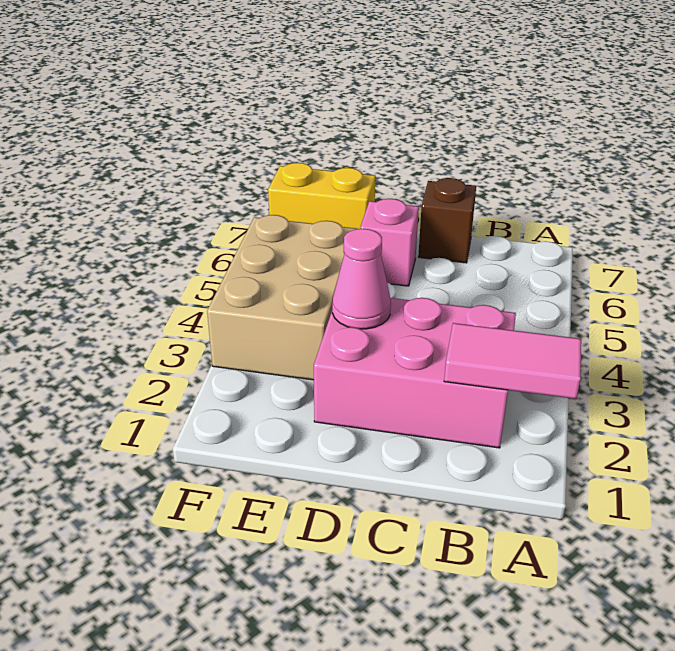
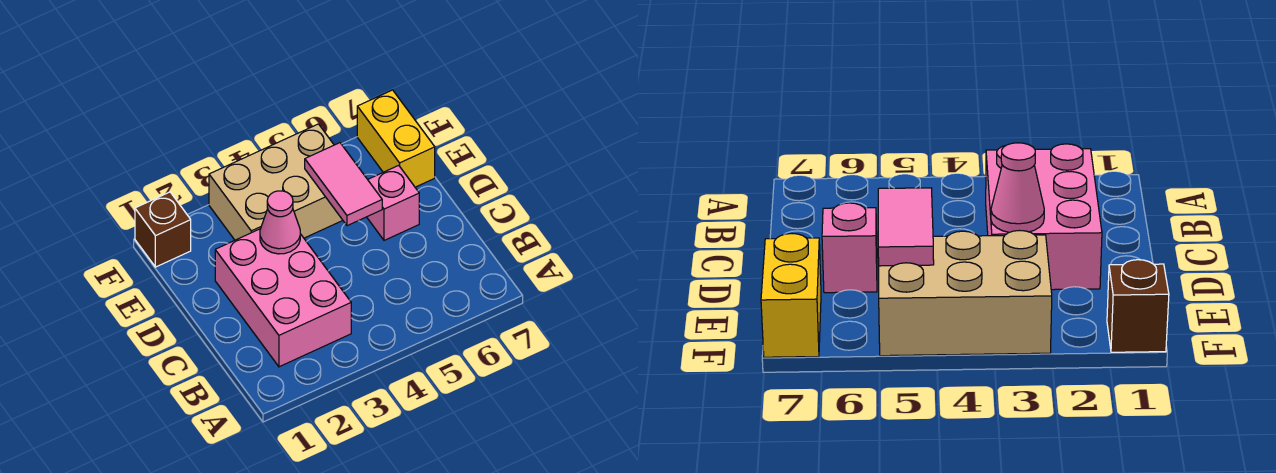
pink 1x2 tile [444,323,581,399] -> pink 1x2 tile moved to [305,143,382,226]
brown 1x1 brick [418,178,476,263] -> brown 1x1 brick moved to [135,192,191,267]

